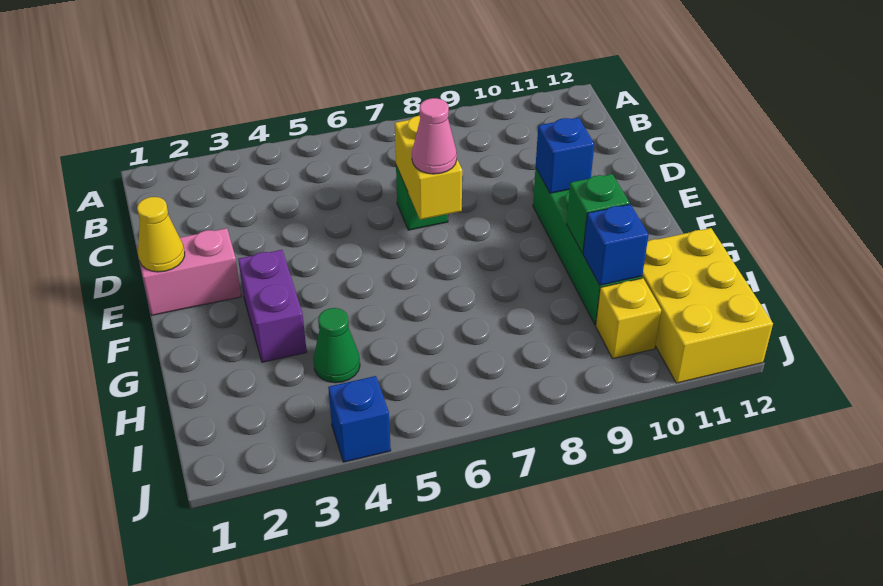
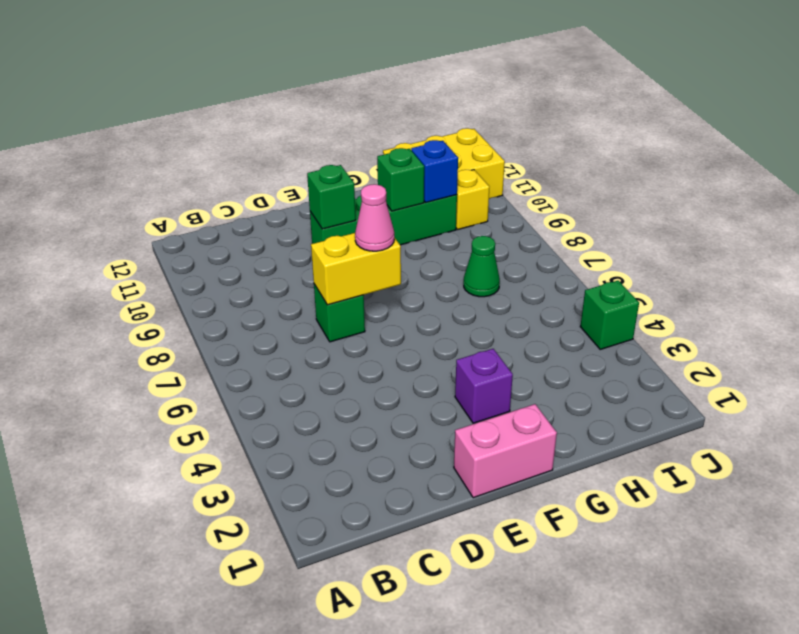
pink 1x2 brick [137,228,241,315] -> pink 1x2 brick turned to [454,404,557,498]
yellow 1x1 cone [137,197,185,272] -> none
blue 1x1 brick [536,118,594,193] -> green 1x1 brick [307,165,356,229]
purple 1x2 brick [238,250,307,362] -> purple 1x1 brick [455,349,513,423]
green 1x1 cone [313,308,360,383] -> green 1x1 cone moved to [464,236,500,297]
blue 1x1 brick [328,376,391,462] -> green 1x1 brick [580,281,639,349]

